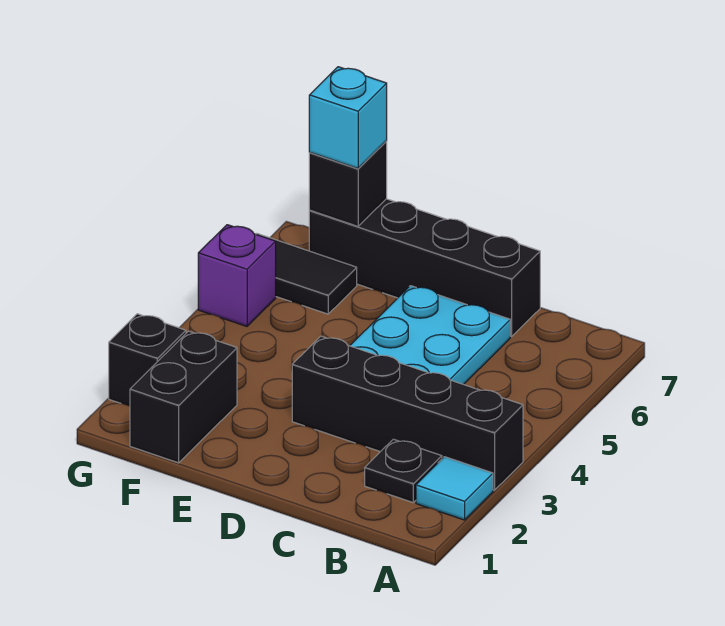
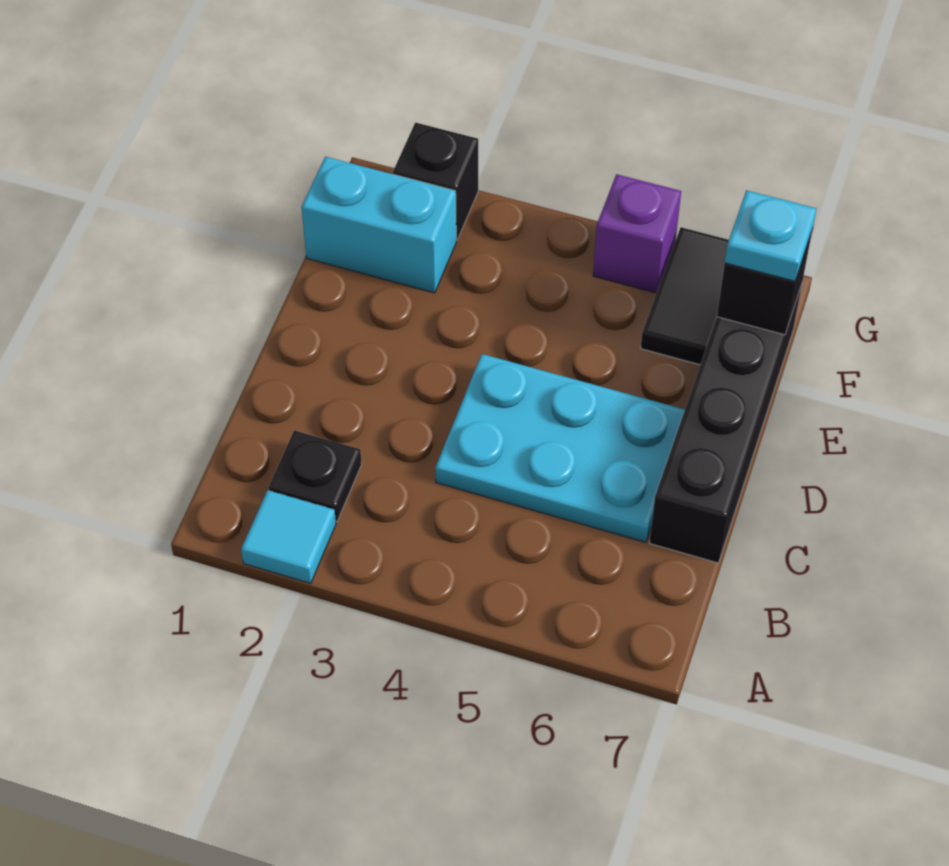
black 1x4 brick [292,336,523,490] -> none
black 1x2 brick [130,331,237,463] -> cyan 1x2 brick [302,157,456,293]
cyan 1x1 brick [309,67,387,169] -> cyan 1x1 plate [725,190,816,281]

